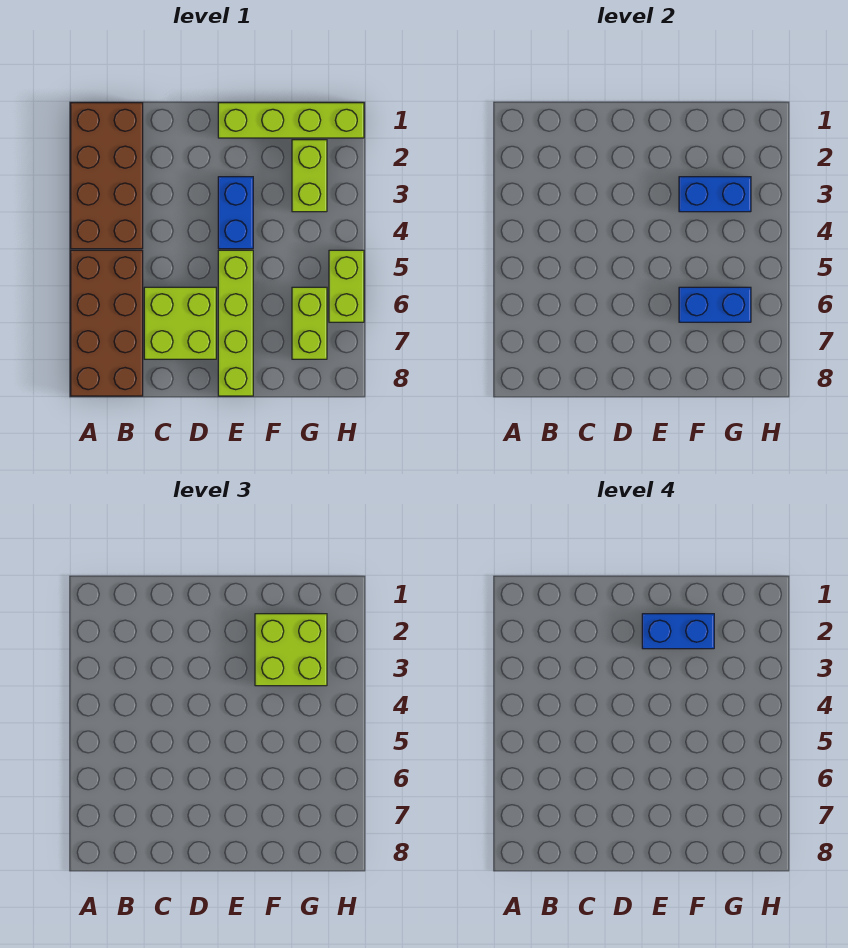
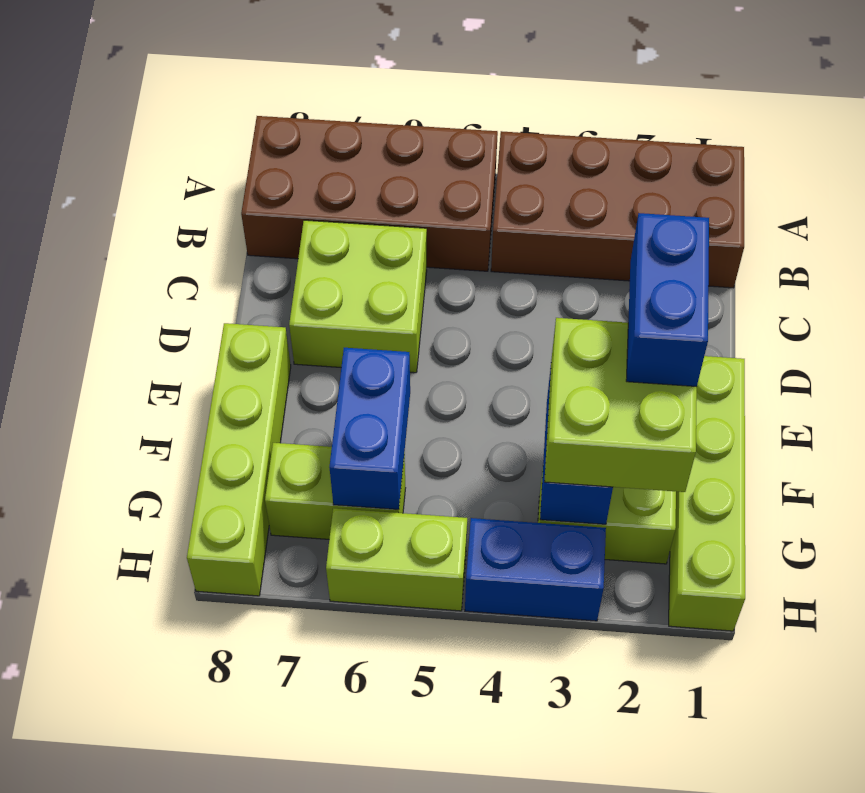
blue 1x2 brick [218,177,253,249] -> blue 1x2 brick moved to [465,518,606,621]
lime 1x4 brick [218,250,253,396] -> lime 1x4 brick turned to [187,323,291,596]

